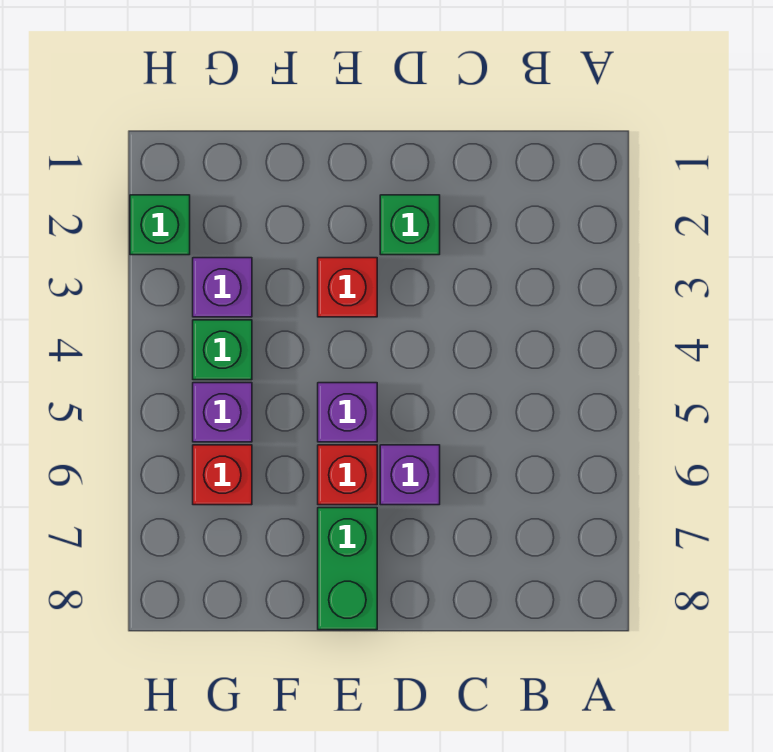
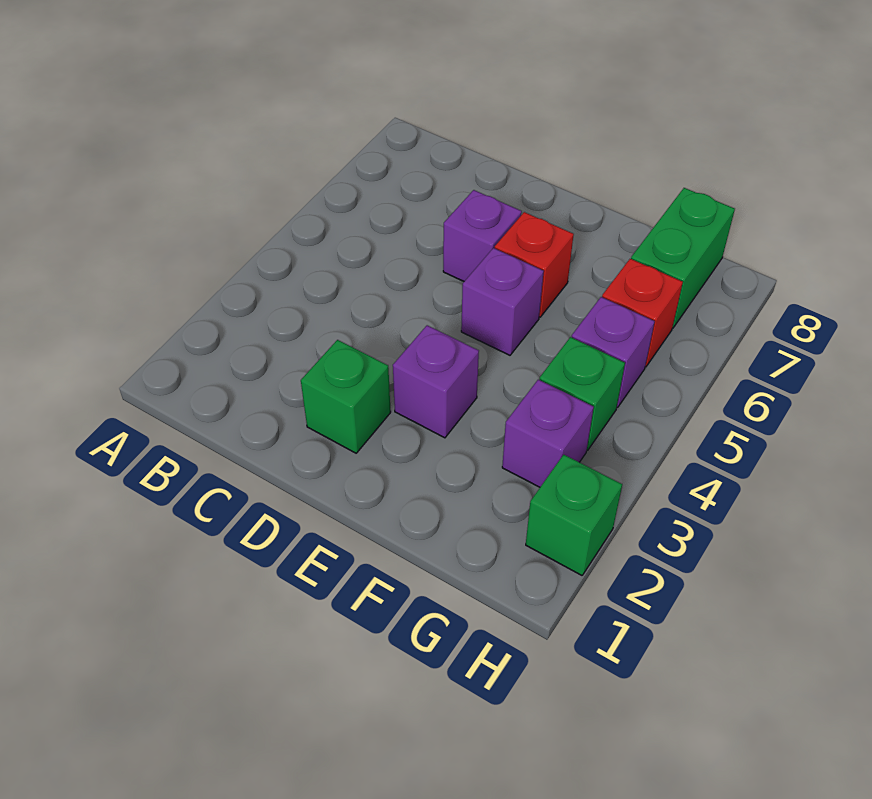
red 1x1 brick [318,258,377,317] -> purple 1x1 brick [393,325,479,438]
green 1x2 brick [318,508,377,630] -> green 1x2 brick moved to [631,188,735,328]

